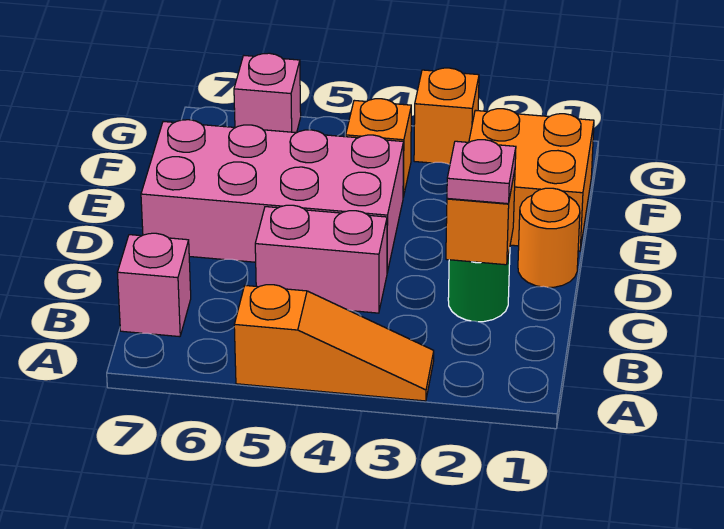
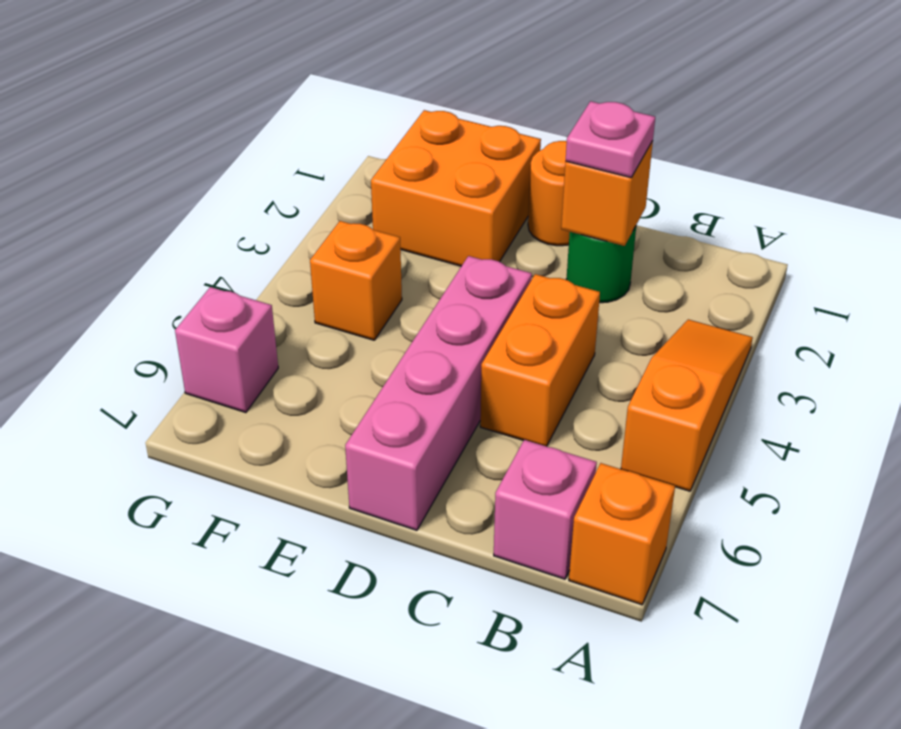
pink 1x2 brick [255,205,387,313] -> orange 1x2 brick [480,274,600,446]
pink 2x4 brick [141,120,404,272] -> pink 1x4 brick [345,256,532,530]
orange 1x1 brick [414,68,479,164] -> orange 1x1 brick moved to [569,463,675,605]

